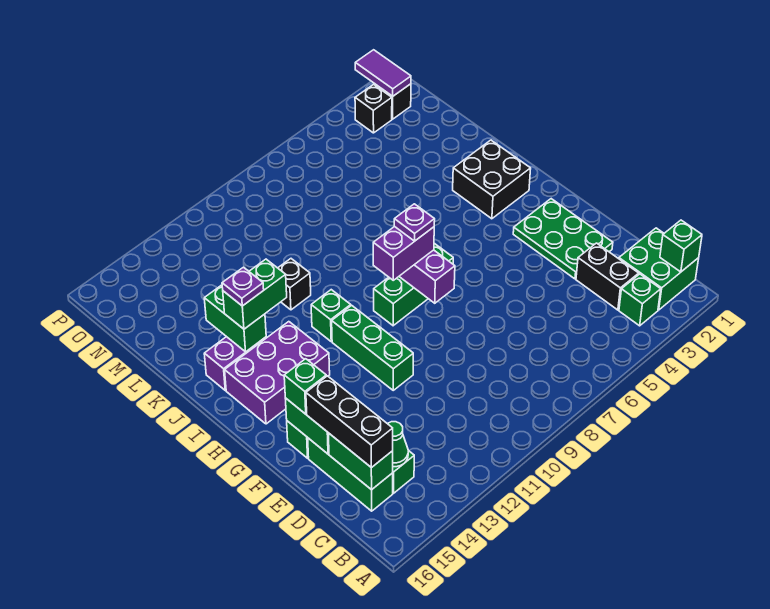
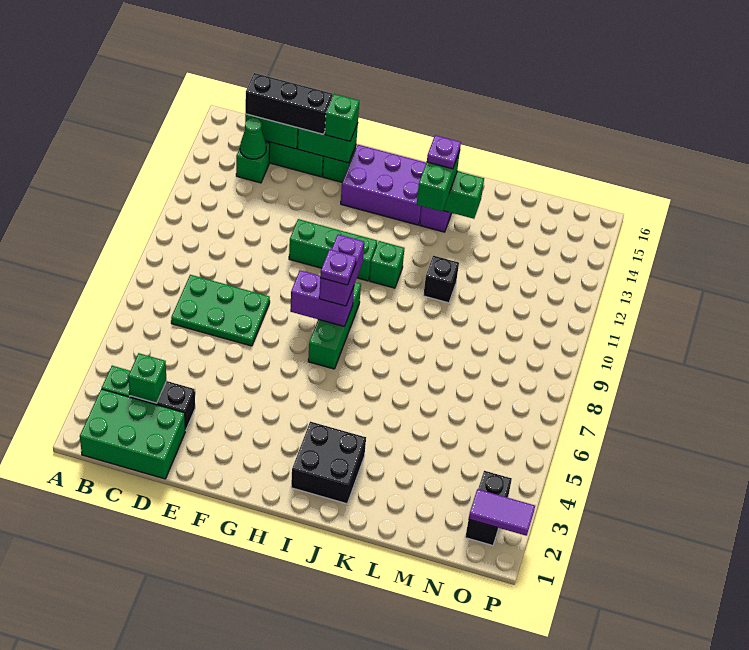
green 2x2 brick [619,228,699,310] -> green 2x3 brick [80,389,185,479]
green 1x1 brick [660,220,702,272] -> green 1x1 brick moved to [128,353,166,403]
green 2x3 plate [513,199,613,279] -> green 2x3 plate moved to [171,275,270,346]
purple 2x3 brick [225,322,330,424] -> purple 2x3 brick turned to [341,145,426,225]

